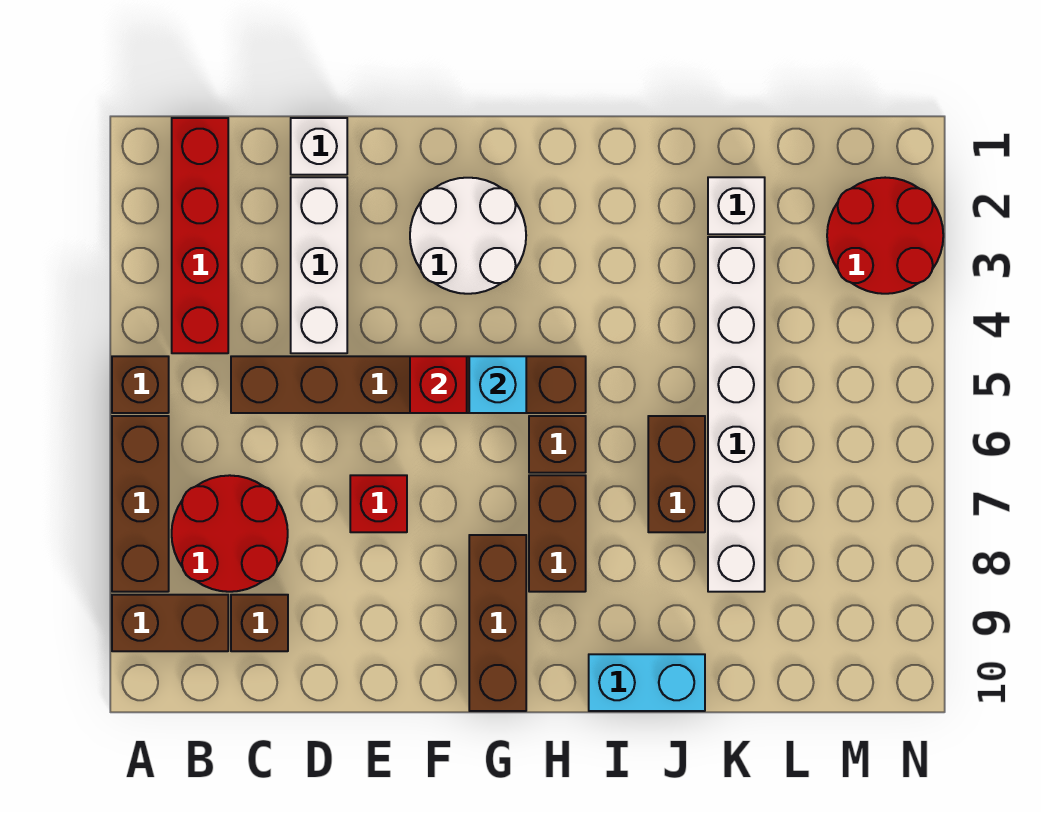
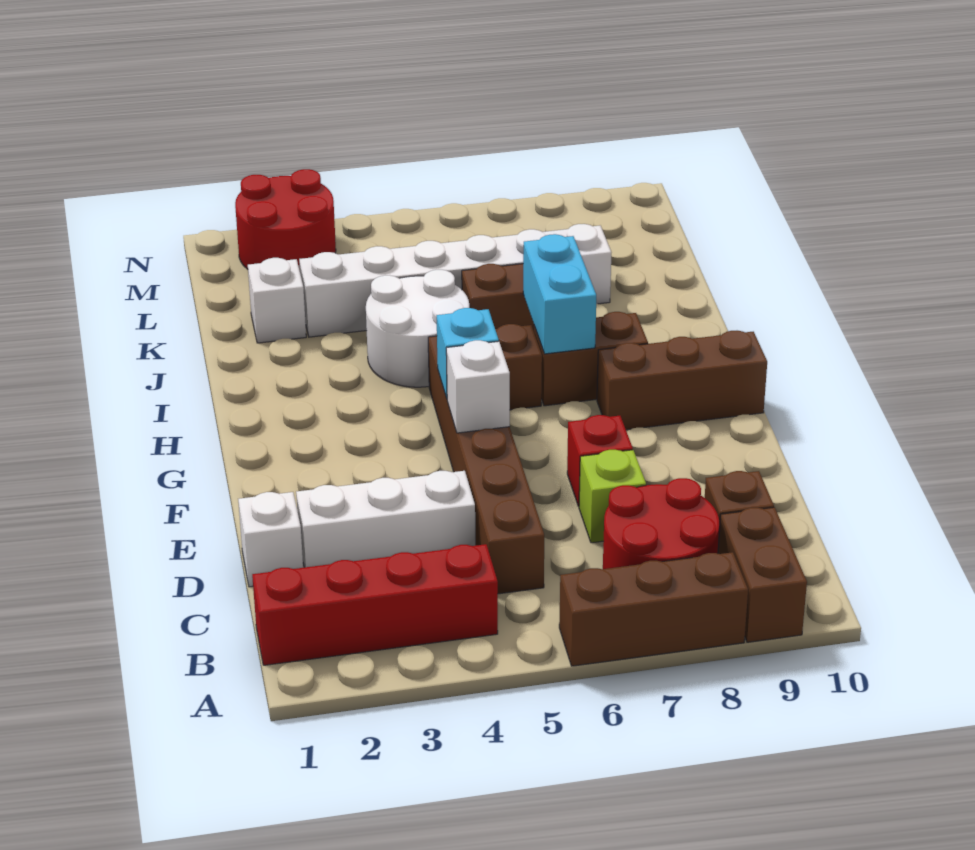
brown 1x1 brick [112,356,169,413] -> none
none -> lime 1x1 brick [579,450,646,543]
white 2x2 round brick [410,178,526,294] -> white 2x2 round brick moved to [366,270,469,387]
red 1x1 brick [410,356,467,413] -> white 1x1 brick [446,340,510,433]
cyan 1x2 brick [589,654,705,711] -> cyan 1x2 brick moved to [523,234,596,354]

